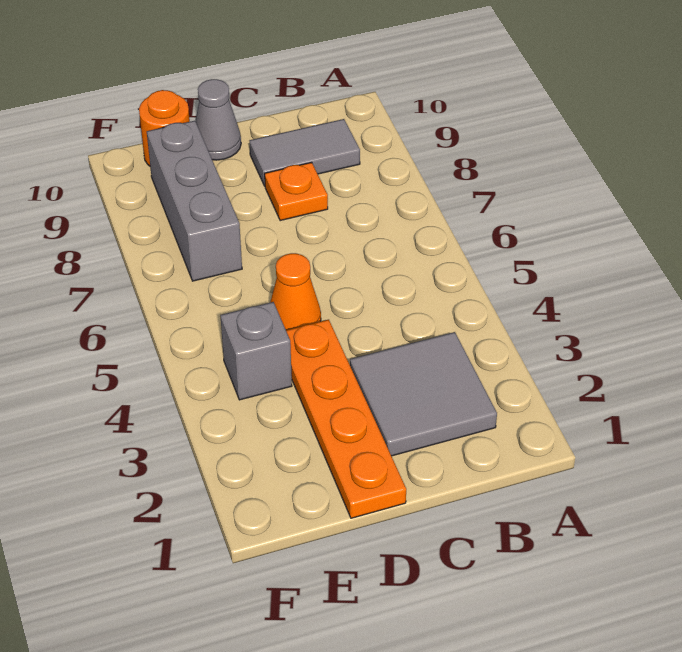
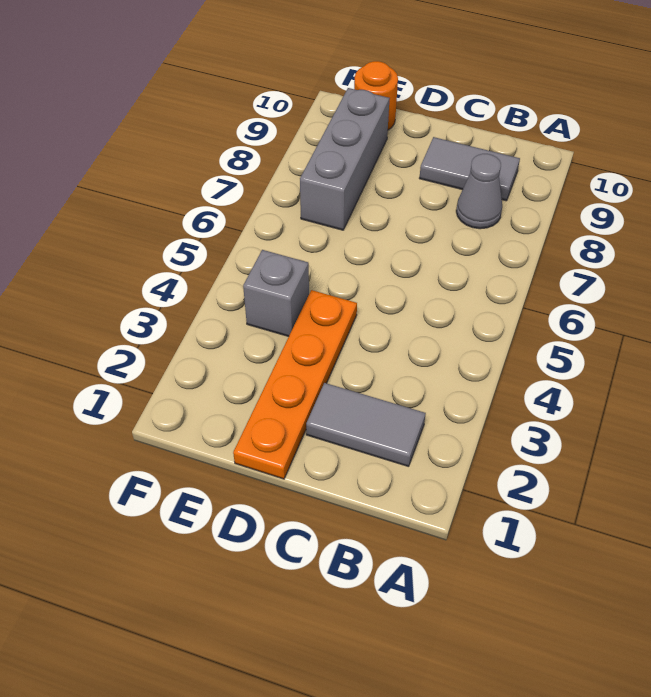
grey 2x2 tile [350,332,497,456] -> grey 1x2 tile [306,383,426,467]
orange 1x1 plate [265,162,328,221] -> none
orange 1x1 cone [270,253,321,330] -> none
grey 1x1 cone [196,79,241,160] -> grey 1x1 cone moved to [456,154,502,229]

